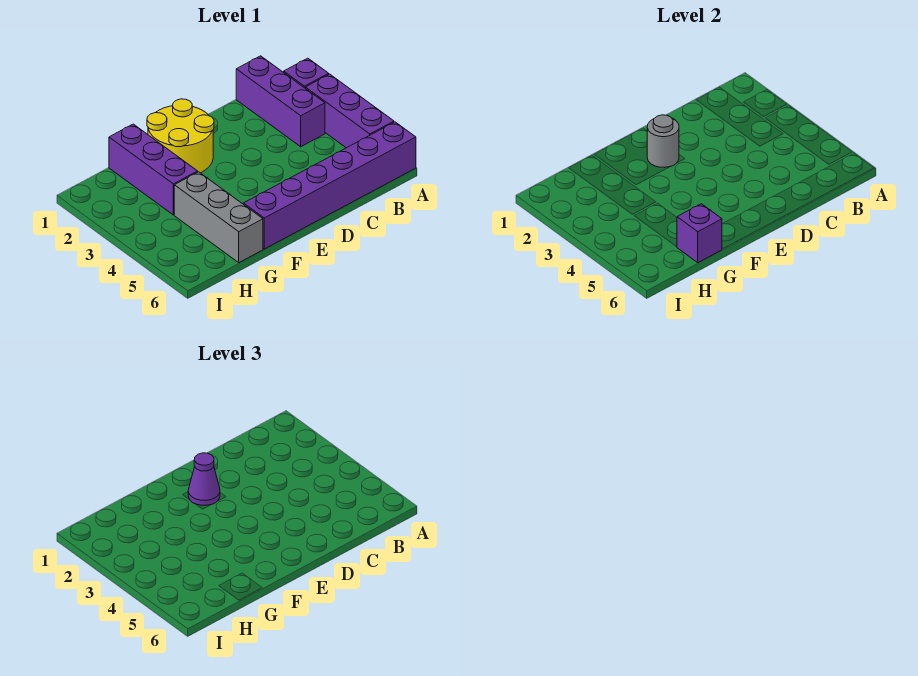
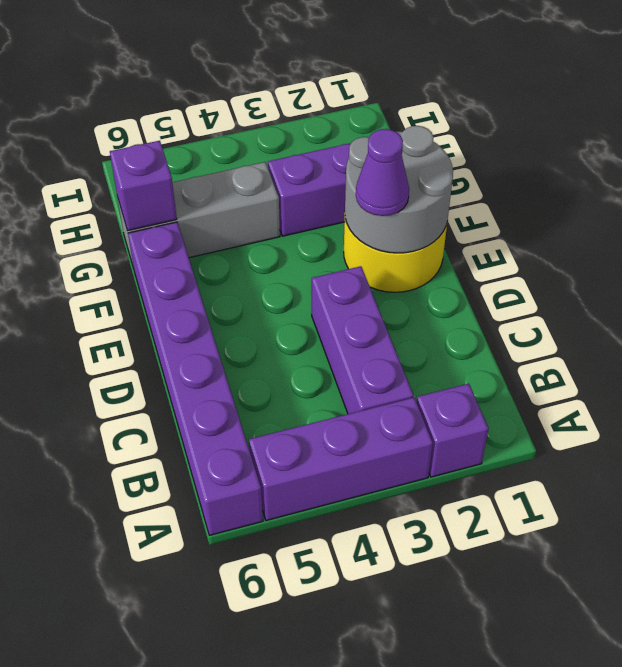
purple 1x3 brick [236,56,325,147] -> purple 1x3 brick turned to [312,266,414,414]
grey 1x1 round brick [647,115,679,167] -> grey 2x2 round brick [345,126,453,253]

